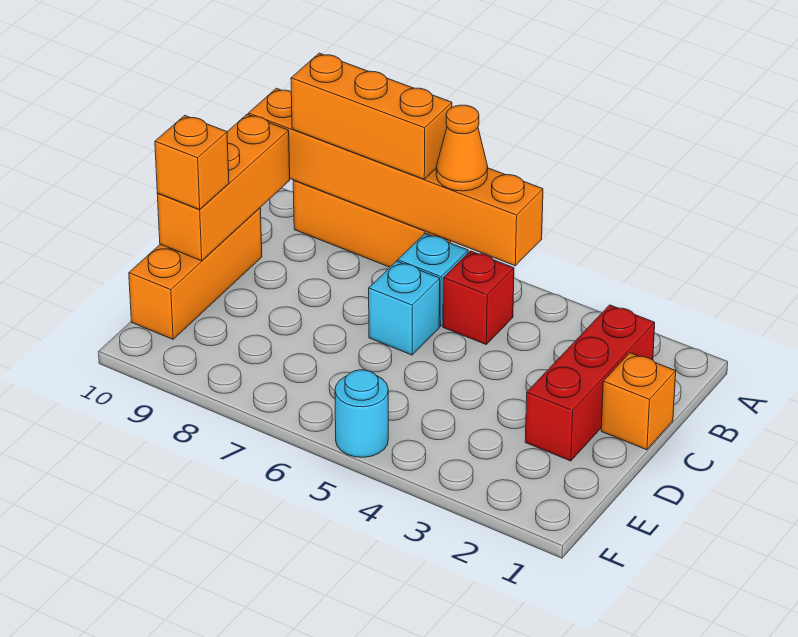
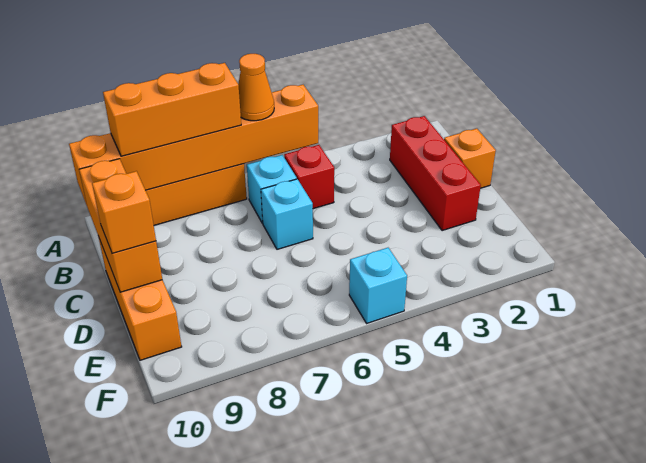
cyan 1x1 round brick [335,370,388,457] -> cyan 1x1 brick [349,248,407,323]

